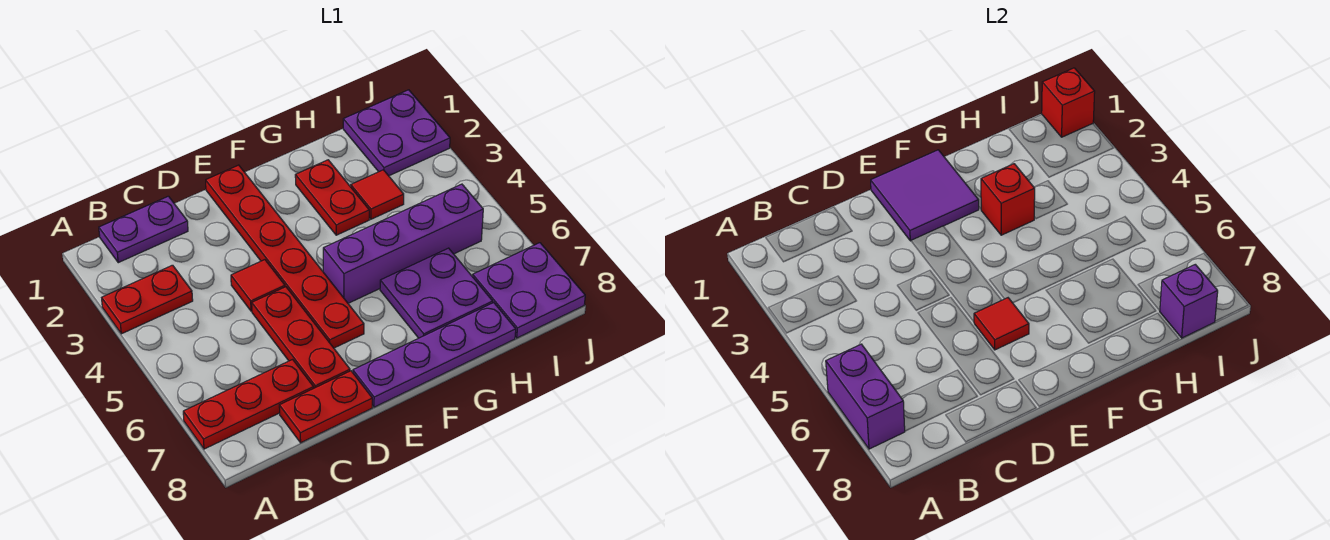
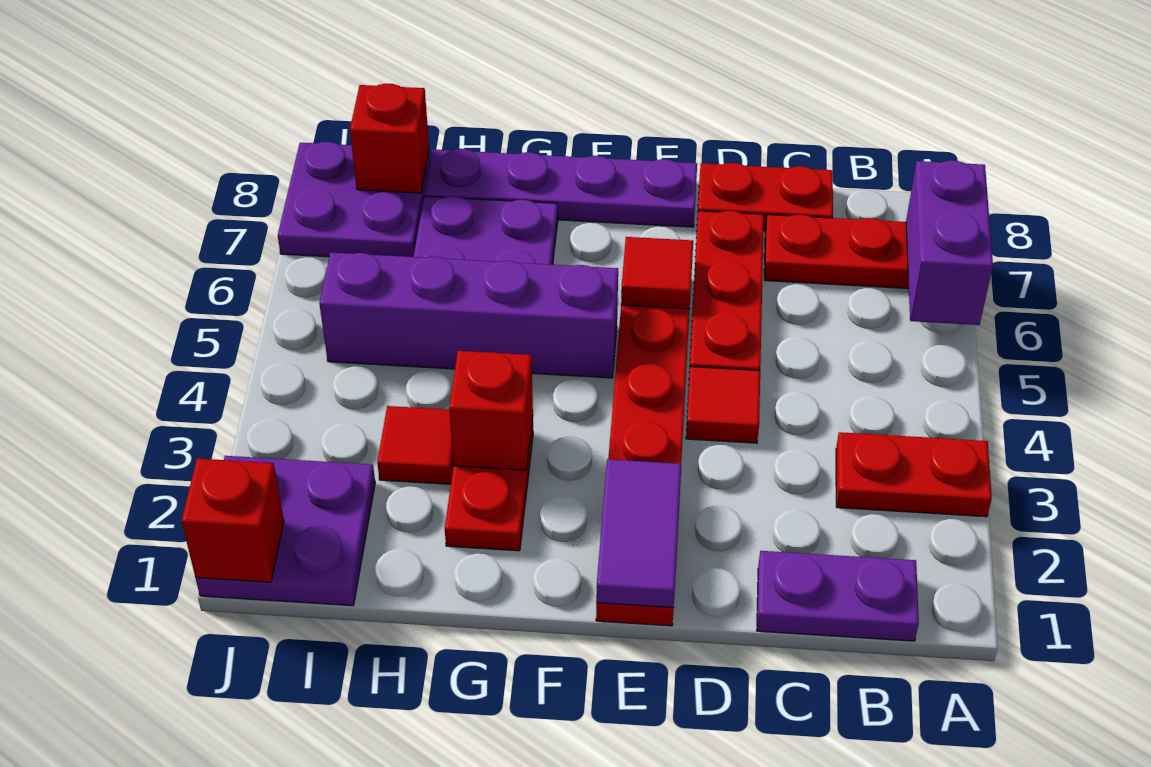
purple 2x2 tile [871,150,979,241] -> purple 1x2 tile [596,459,681,608]
purple 1x1 brick [1160,264,1218,338] -> red 1x1 brick [350,84,429,193]

